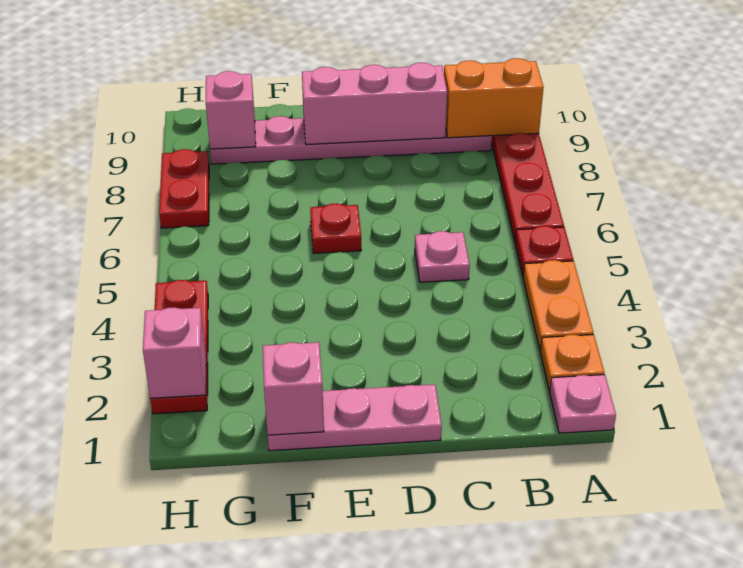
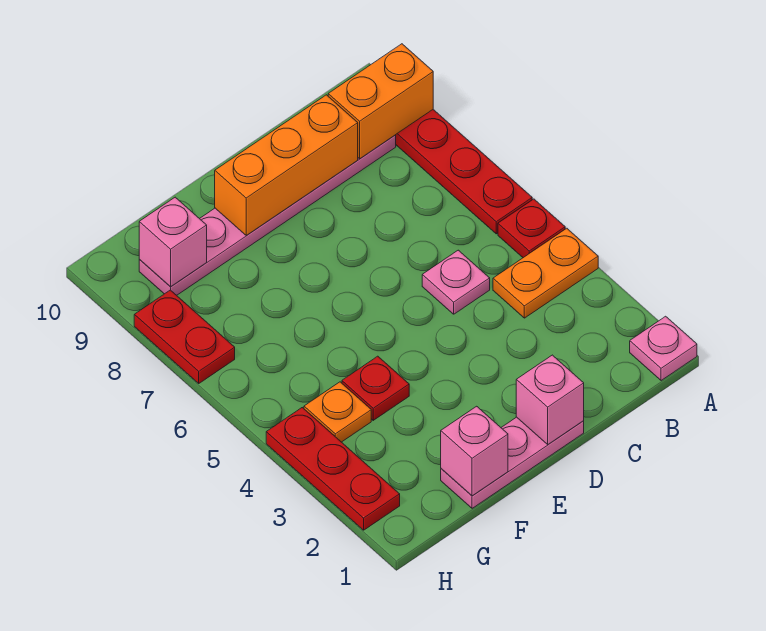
orange 1x1 plate [540,335,604,391] -> orange 1x1 plate moved to [304,382,371,442]
orange 1x2 plate [523,260,593,351] -> orange 1x2 plate turned to [493,228,598,318]
pink 1x3 brick [302,63,447,145] -> orange 1x3 brick [215,95,358,236]
red 1x1 plate [310,204,361,253] -> red 1x1 plate moved to [342,356,409,420]
pink 1x1 brick [143,307,206,398] -> pink 1x1 brick moved to [516,355,584,444]

